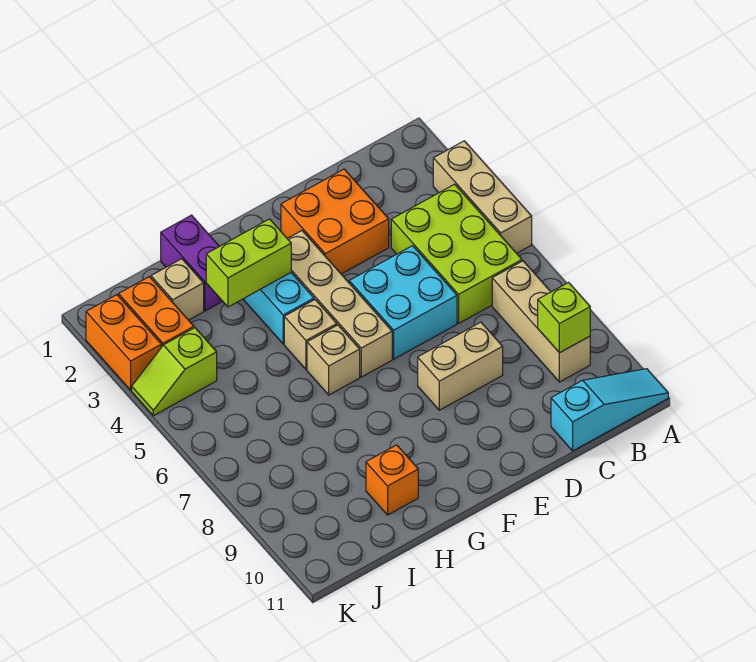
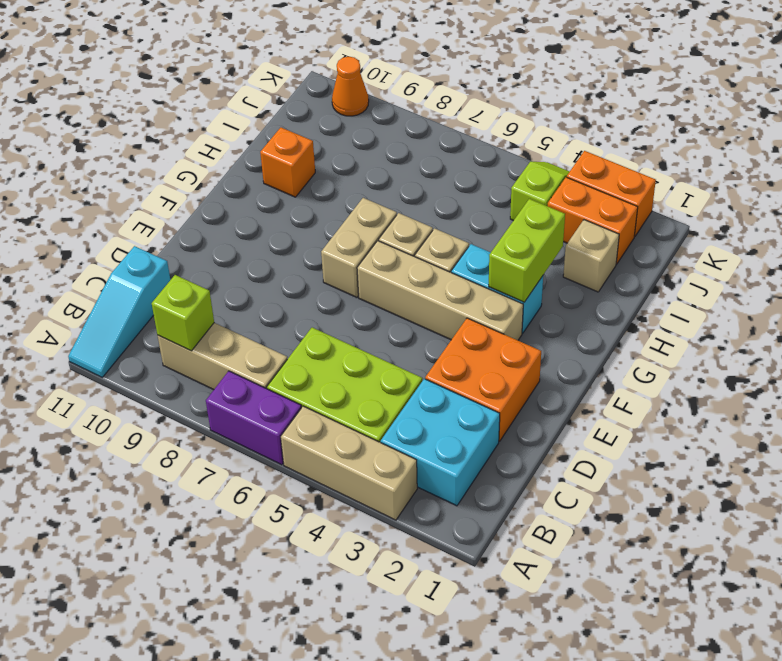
cyan 2x2 brick [349,246,457,359] -> cyan 2x2 brick moved to [381,379,500,506]
tan 1x2 brick [418,322,503,410] -> tan 1x2 brick moved to [321,198,397,297]
purple 1x2 brick [161,215,223,311] -> purple 1x2 brick moved to [206,371,301,465]
none -> orange 1x1 cone [332,57,369,116]

